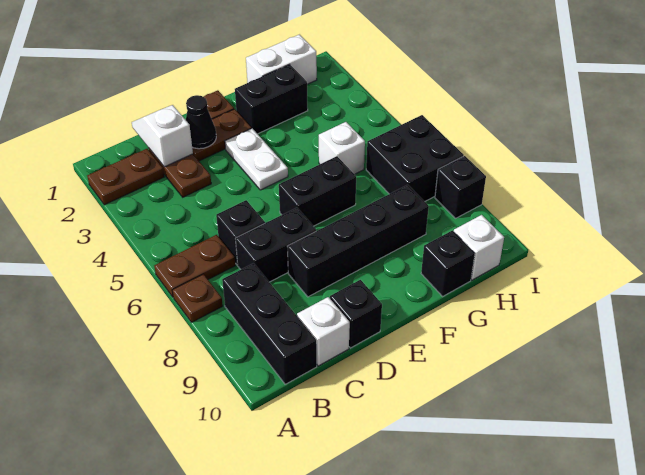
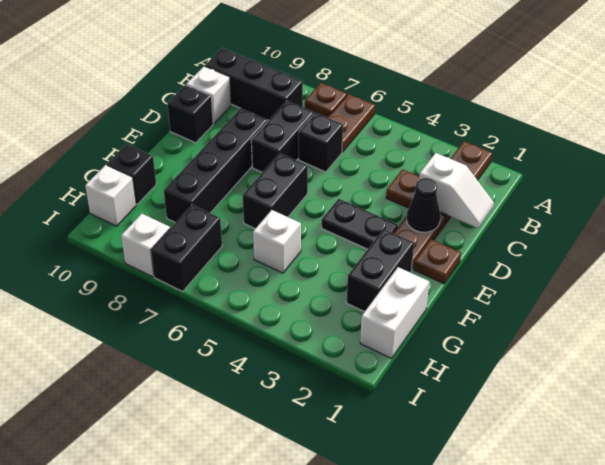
white 1x2 plate [225,128,288,190] -> black 1x2 plate [322,199,398,249]
black 2x2 brick [366,115,464,202] -> black 1x2 brick [151,205,222,291]
black 1x1 brick [435,156,486,218] -> white 1x1 brick [121,214,170,277]

